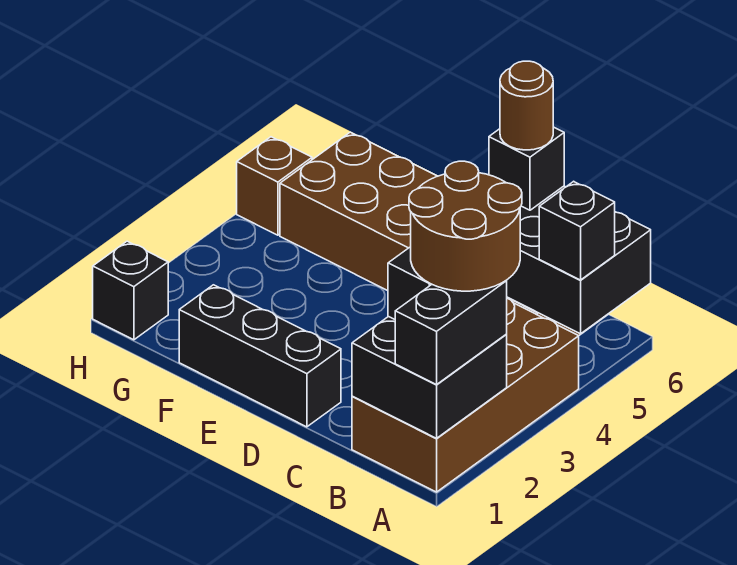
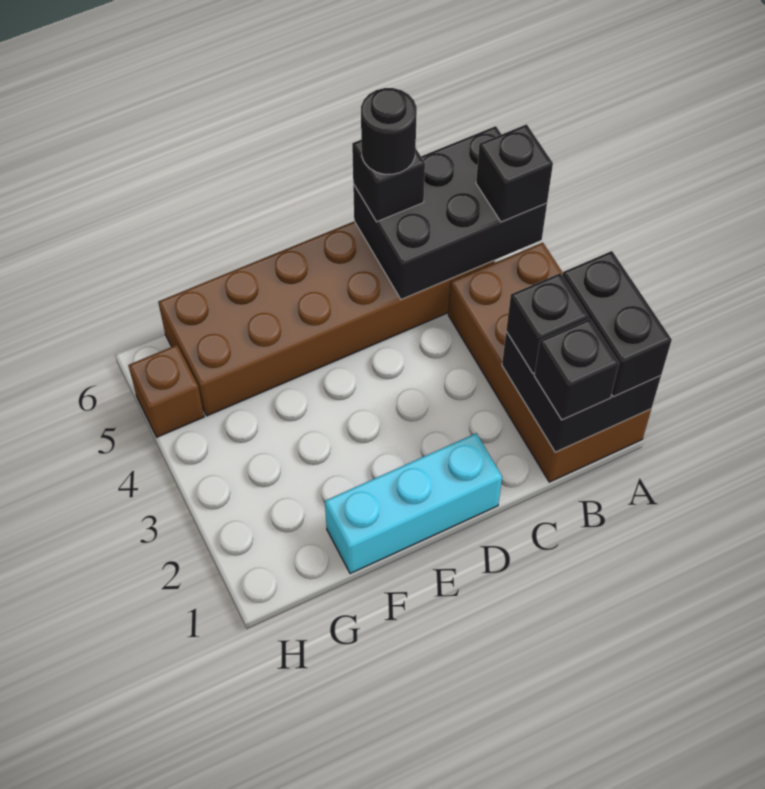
brown 2x2 round brick [409,161,522,291] -> none
brown 1x1 round brick [500,61,553,150] -> black 1x1 round brick [361,88,417,174]
black 1x3 brick [179,285,341,427] -> cyan 1x3 brick [325,433,502,574]
black 1x1 brick [93,241,168,340] -> black 1x1 brick moved to [534,319,619,420]

